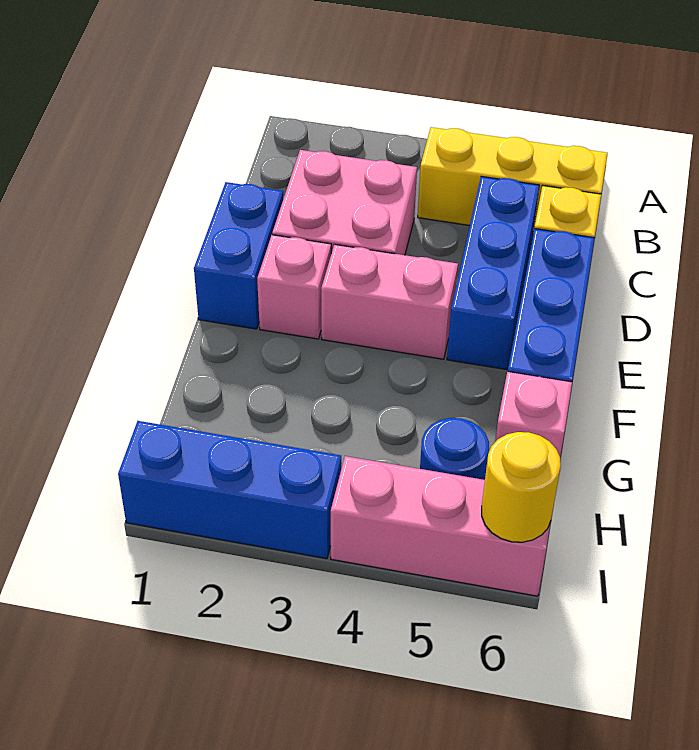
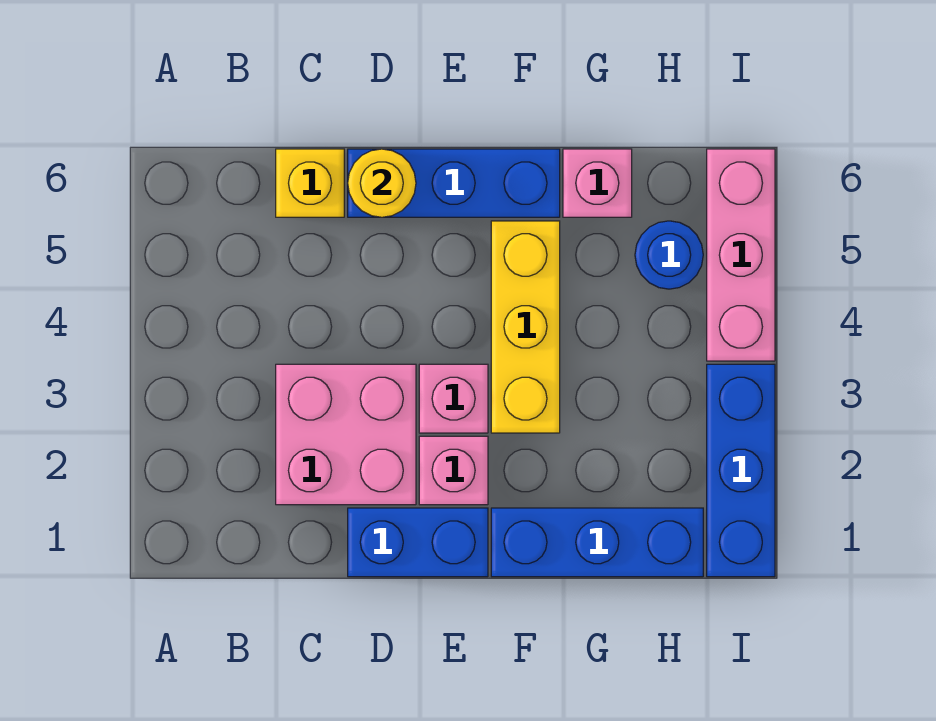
yellow 1x3 brick [418,127,608,232] -> yellow 1x3 brick moved to [491,221,560,433]
blue 1x3 brick [447,176,539,370] -> blue 1x3 brick moved to [491,508,703,577]
pink 1x2 brick [321,244,458,359] -> pink 1x1 brick [419,364,488,433]
yellow 1x1 round brick [482,432,561,542] -> yellow 1x1 round brick moved to [348,149,416,217]

